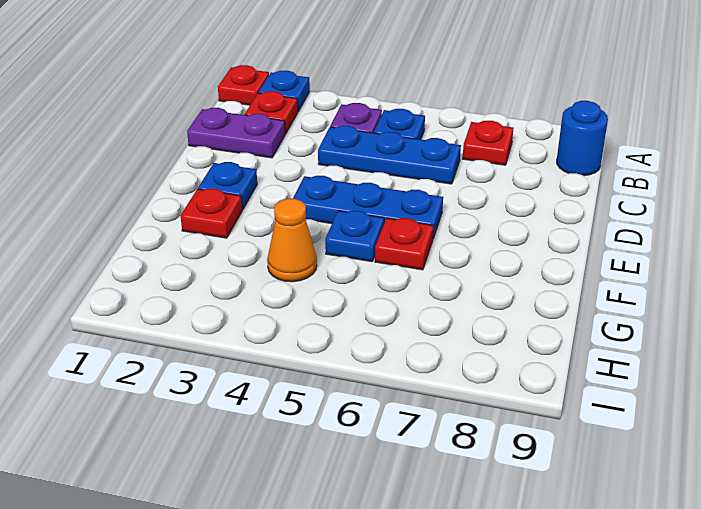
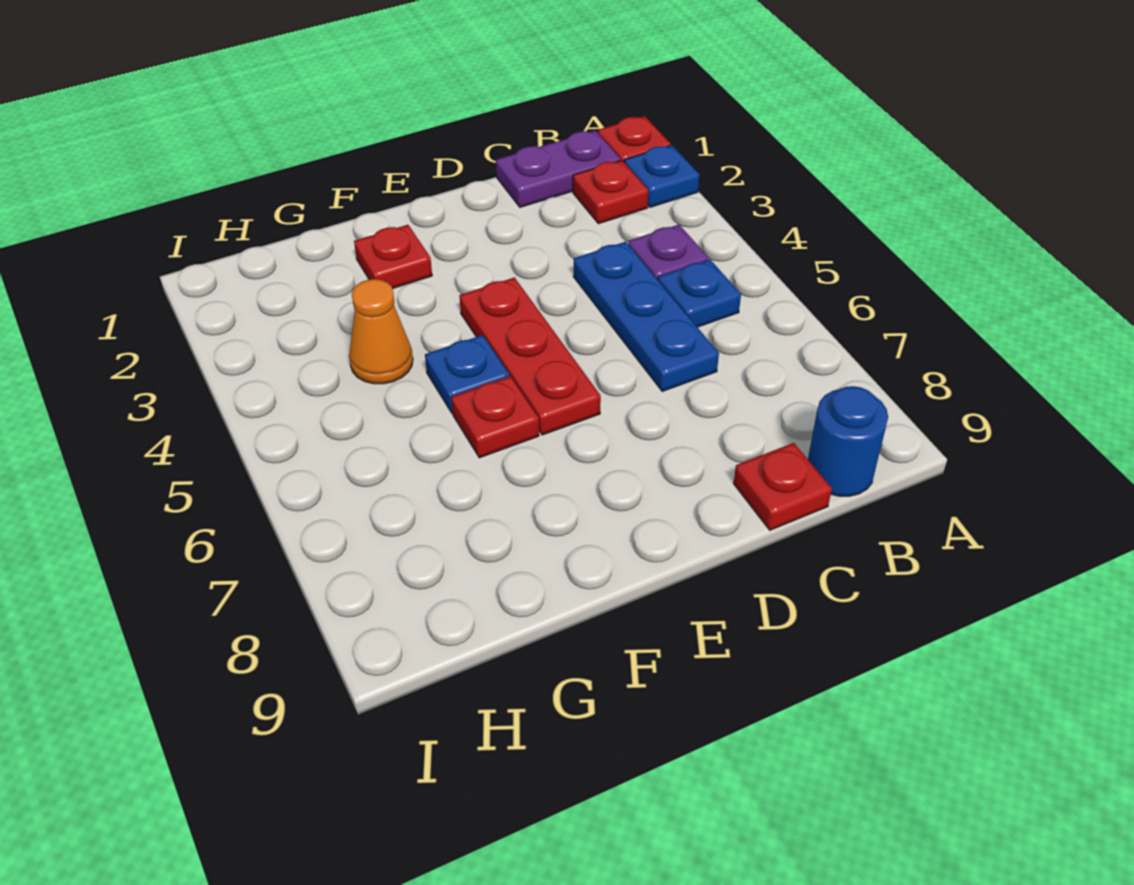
red 1x1 plate [463,121,513,165] -> red 1x1 plate moved to [734,443,832,530]
purple 1x2 plate [187,108,285,158] -> purple 1x2 plate turned to [496,130,621,207]
blue 1x1 plate [198,162,257,210] -> none
blue 1x3 plate [293,176,443,238] -> red 1x3 plate [459,277,601,435]

